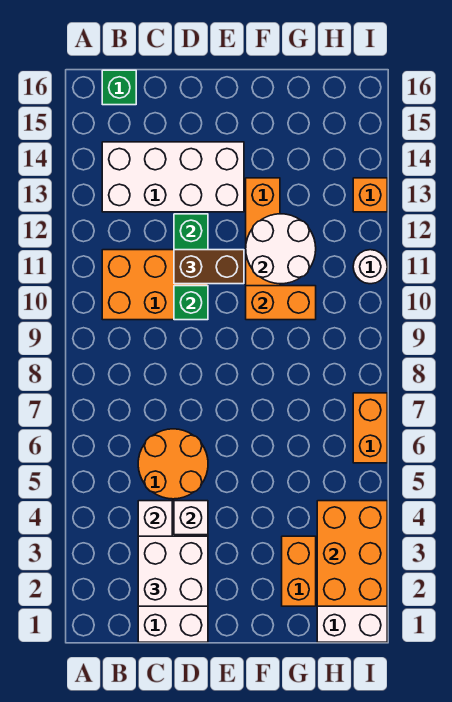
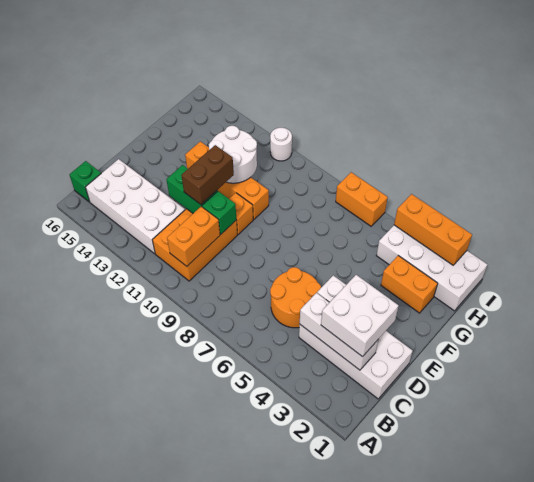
white 2x4 brick [102,142,244,212] -> white 2x4 brick turned to [85,159,185,254]
orange 1x2 brick [246,286,316,320] -> orange 1x2 brick moved to [167,207,220,266]
orange 2x3 brick [317,501,387,606] -> orange 1x3 brick [394,194,472,265]
orange 1x1 brick [353,178,387,212] -> orange 1x1 brick moved to [229,193,253,234]

